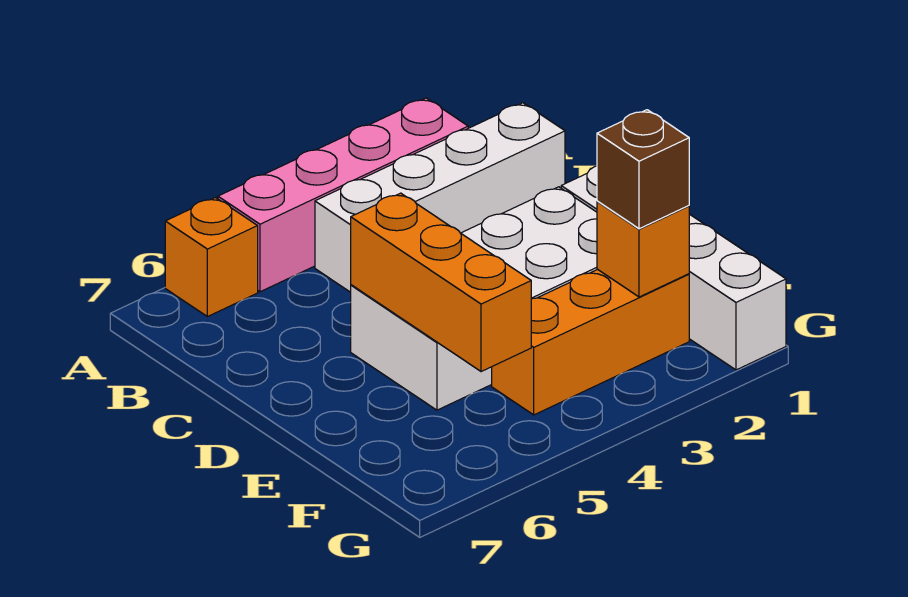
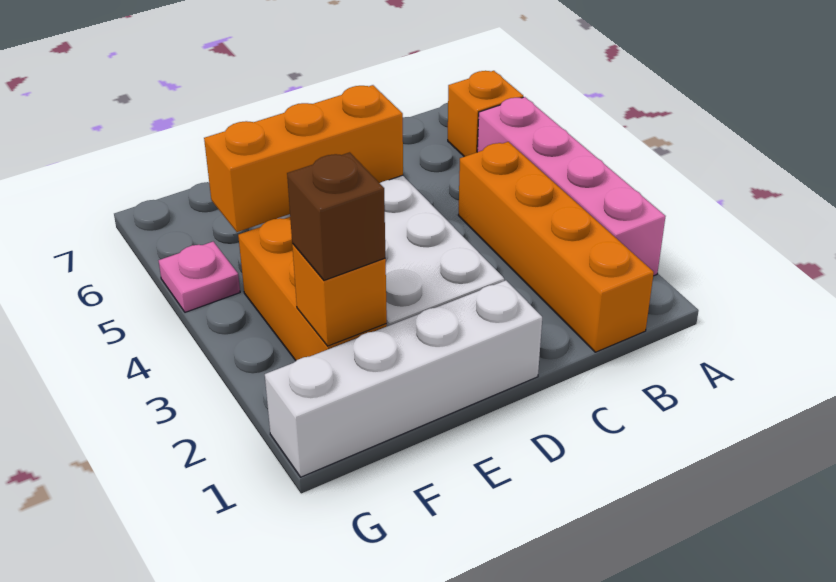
white 1x4 brick [315,103,565,292] -> orange 1x4 brick [458,142,654,352]
none -> pink 1x1 plate [159,242,240,312]

